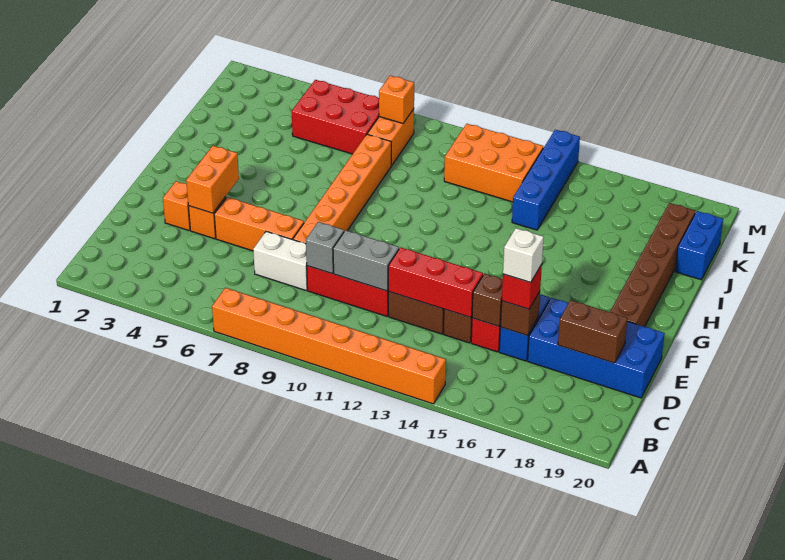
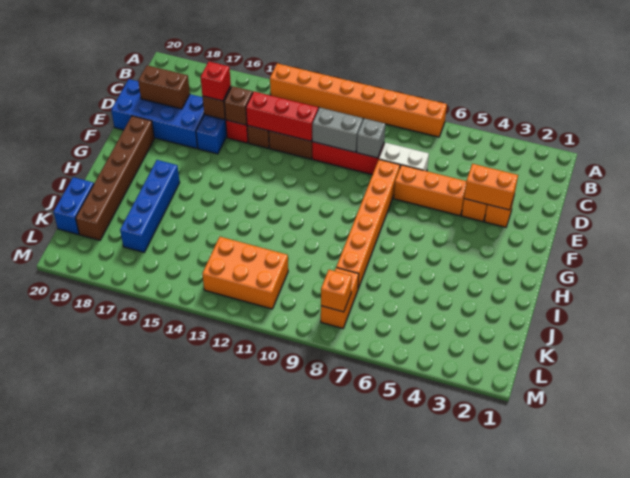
white 1x1 brick [503,228,544,282] -> none
orange 1x2 brick [186,146,239,213] -> orange 1x2 brick turned to [464,164,518,210]
blue 1x4 brick [512,130,580,230] -> blue 1x4 brick moved to [120,160,180,252]
red 2x3 brick [292,80,379,154] -> none

